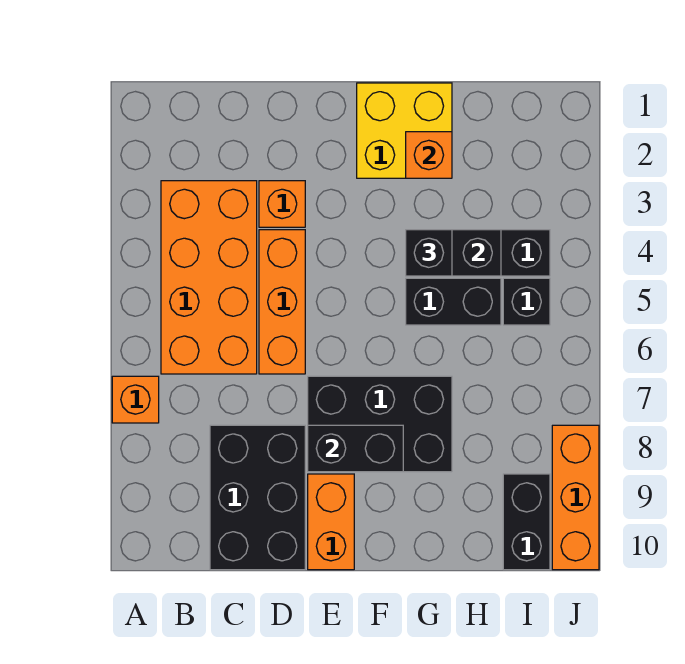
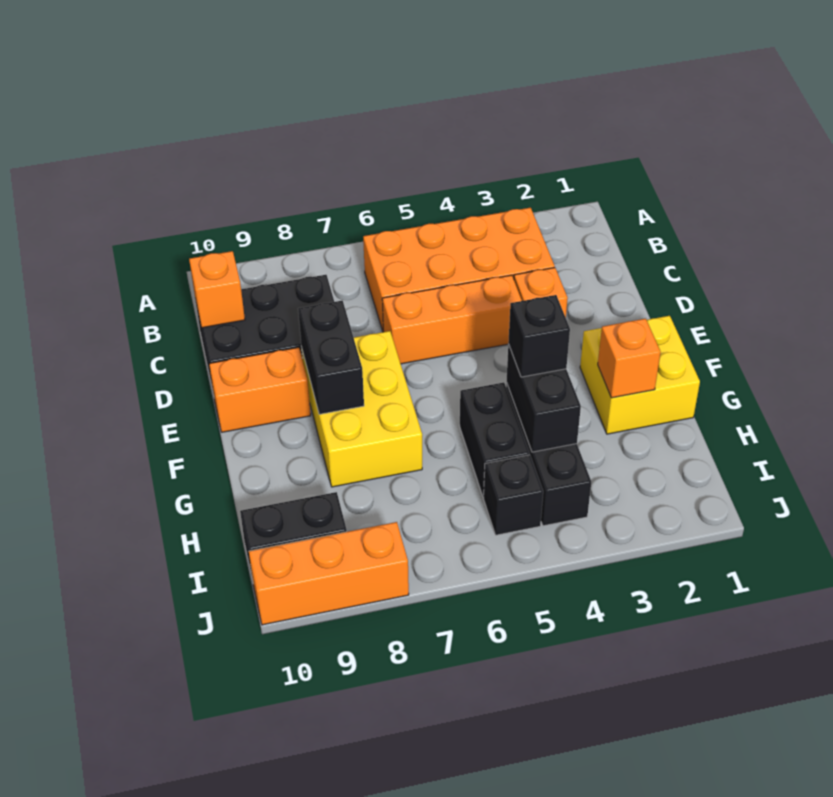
orange 1x1 brick [112,376,159,423] -> orange 1x1 brick moved to [189,251,245,328]
black 2x3 brick [308,376,452,472] -> yellow 2x3 brick [302,331,422,487]

